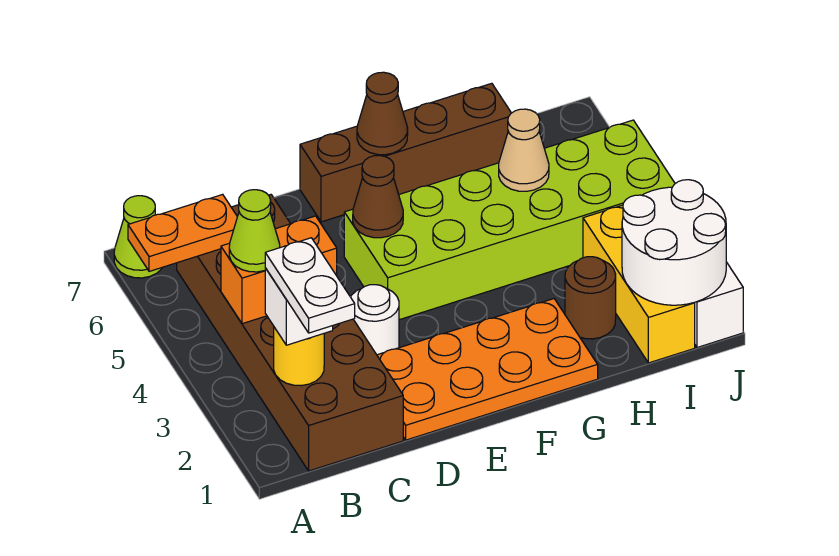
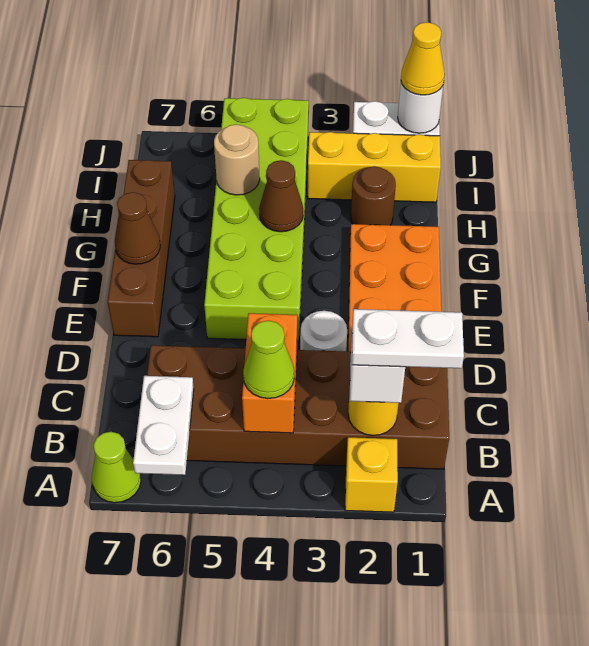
none -> yellow 1x1 brick [345,437,398,512]
orange 1x2 plate [128,194,237,271] -> white 1x2 plate [133,376,194,475]
brown 1x1 cone [353,155,403,238] -> brown 1x1 cone moved to [259,160,303,232]
tan 1x1 cone [499,109,549,191] -> tan 1x1 round brick [214,124,260,195]
white 2x2 round brick [622,180,726,305] -> white 1x1 round brick [398,82,444,133]
none -> yellow 1x1 cone [401,22,445,95]

